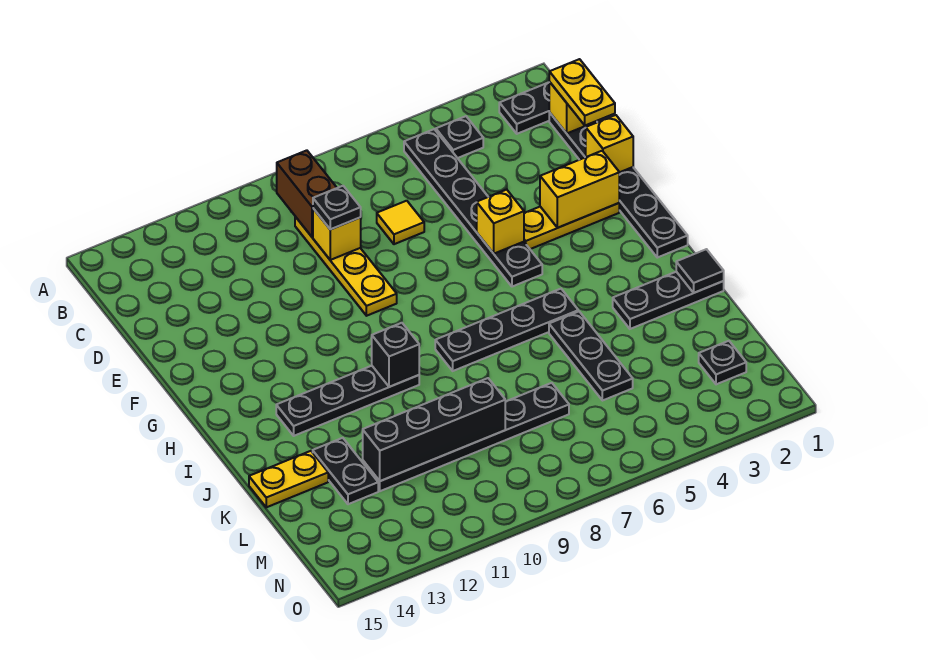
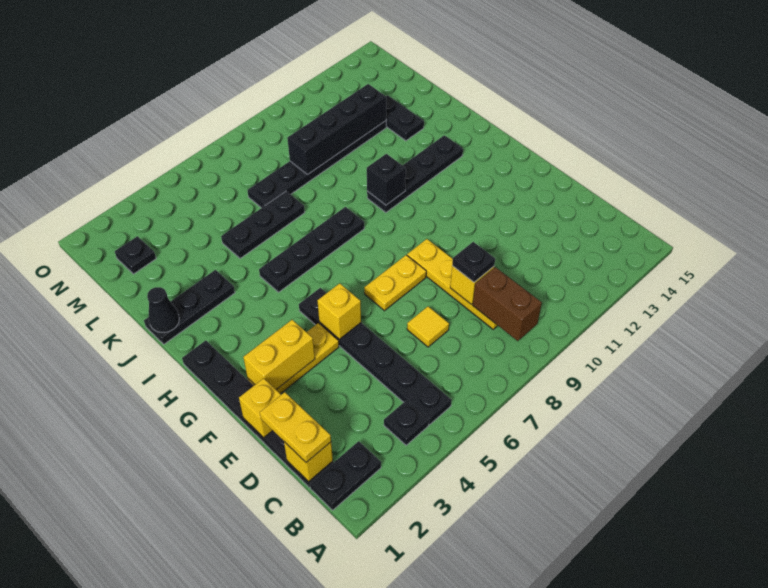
black 1x1 tile [676,249,724,293] -> black 1x1 cone [147,287,179,333]
black 1x3 plate [549,311,633,401] -> black 1x3 plate turned to [221,191,305,259]
yellow 1x2 plate [249,451,328,507] -> yellow 1x2 plate moved to [364,255,426,311]

